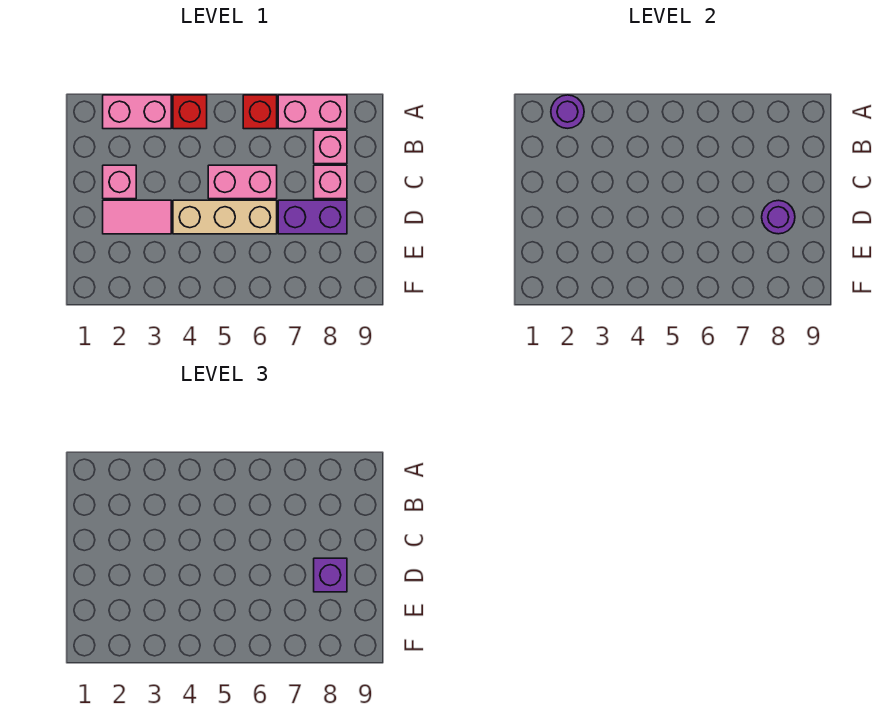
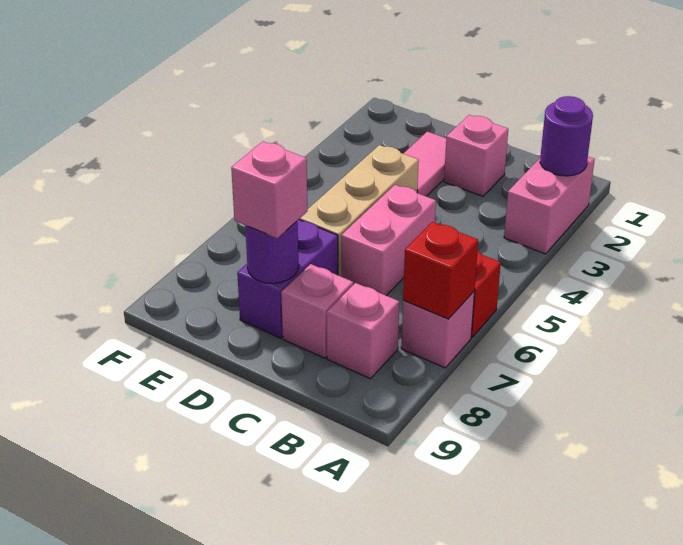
red 1x1 brick [173,95,207,129] -> red 1x1 brick moved to [403,222,478,319]
pink 1x2 brick [278,95,347,129] -> pink 1x1 brick [401,291,475,368]
purple 1x1 brick [314,558,347,592] -> pink 1x1 brick [231,141,308,238]

